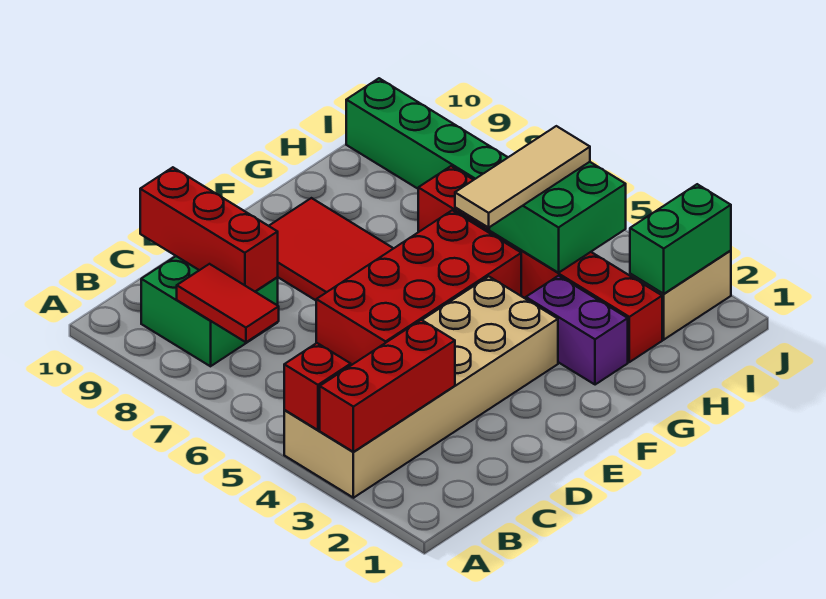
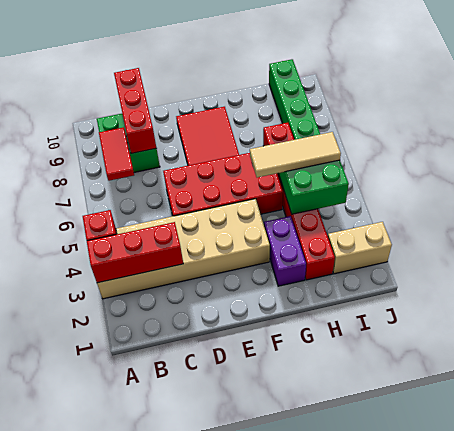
green 1x2 brick [630,184,731,294] -> none

